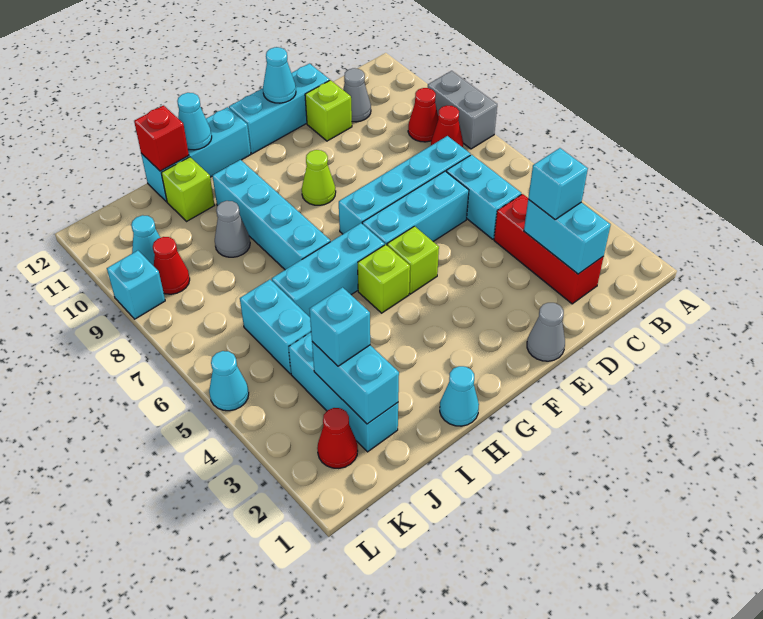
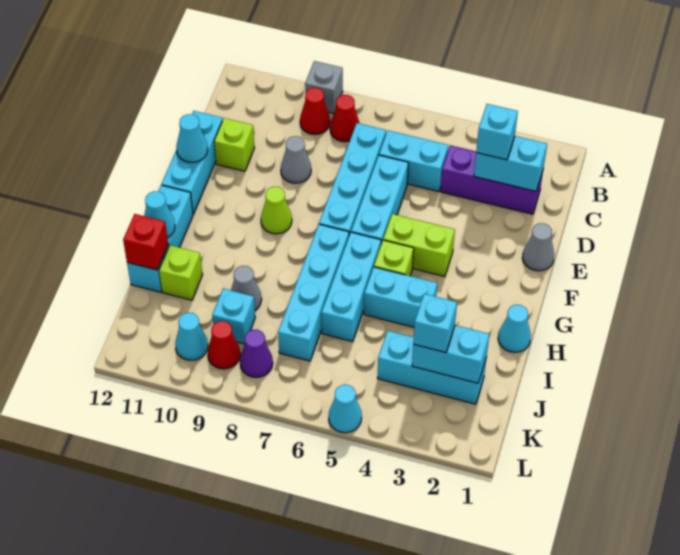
grey 1x2 brick [428,71,497,149] -> grey 1x1 brick [305,61,343,114]
red 1x3 brick [494,194,604,304] -> purple 1x3 brick [440,145,543,214]
grey 1x1 cone [343,68,371,122] -> grey 1x1 cone moved to [281,136,311,183]
lime 1x1 brick [387,226,439,294] -> lime 1x2 brick [383,214,455,277]
cyan 1x4 brick [213,160,330,270] -> cyan 1x4 brick turned to [278,224,349,361]
cyan 1x2 brick [240,280,311,374] -> cyan 1x2 brick moved to [364,267,437,327]
red 1x1 cone [317,408,358,468] -> none
none -> purple 1x1 cone [240,330,273,377]
cyan 1x1 brick [107,251,165,319] -> cyan 1x1 brick moved to [212,288,255,344]

